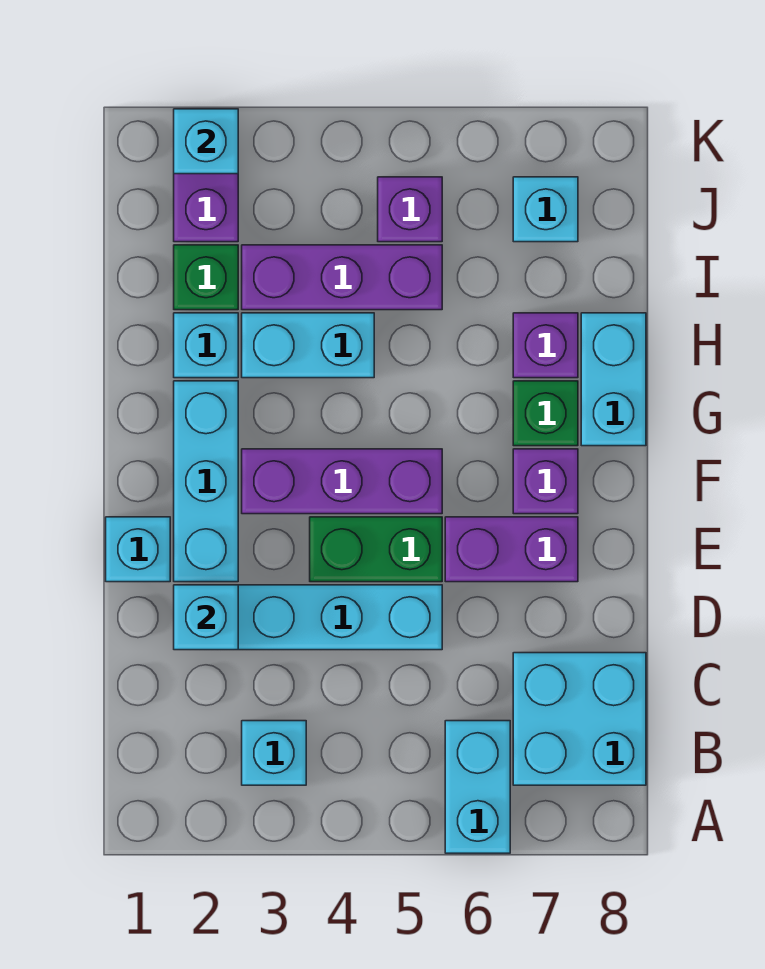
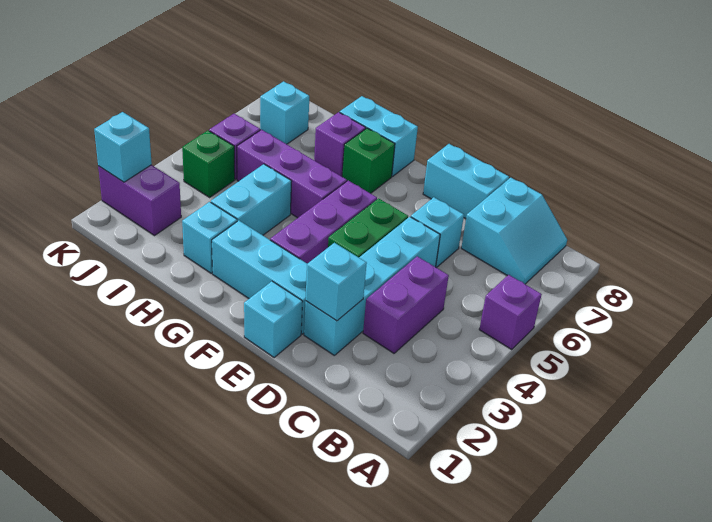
cyan 1x2 brick [445,721,510,853] -> cyan 1x2 brick moved to [423,144,509,219]
cyan 1x1 brick [242,721,306,785] -> cyan 1x1 brick moved to [411,197,464,268]
cyan 2x2 brick [513,653,646,785] -> cyan 2x2 slope [461,178,567,284]
purple 1x2 brick [445,517,578,582] -> purple 1x2 brick moved to [363,256,449,353]
purple 1x1 brick [513,449,578,514] -> purple 1x1 brick moved to [479,275,542,350]
green 1x1 brick [174,245,238,310] -> green 1x1 brick moved to [182,131,235,197]
purple 1x3 brick [242,245,442,310] -> purple 1x3 brick turned to [237,130,347,218]

